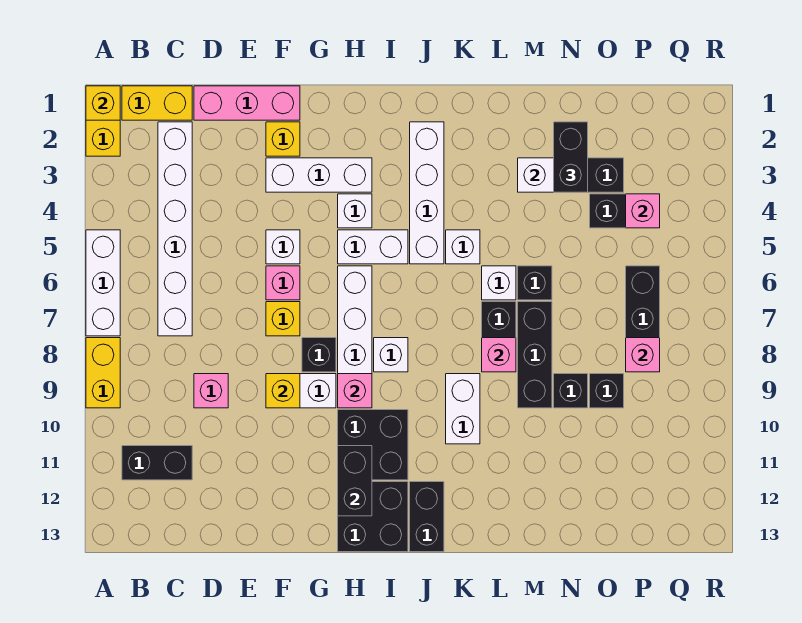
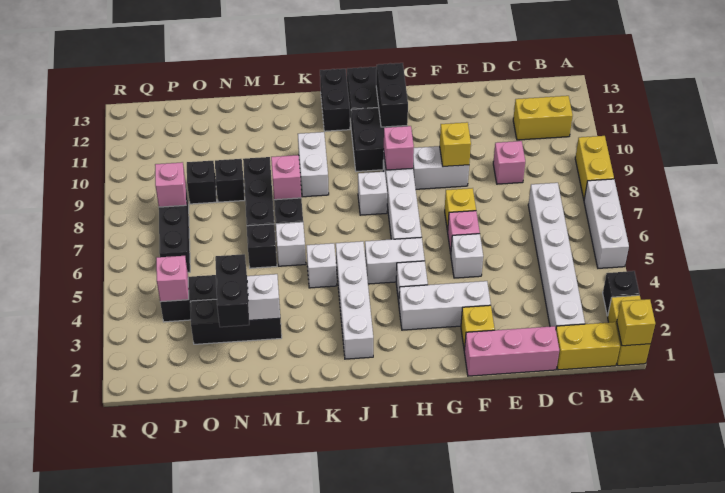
black 1x2 brick [122,446,192,480] -> yellow 1x2 brick [513,96,573,140]
black 1x1 brick [302,338,336,372] -> black 1x1 brick moved to [603,271,639,316]

